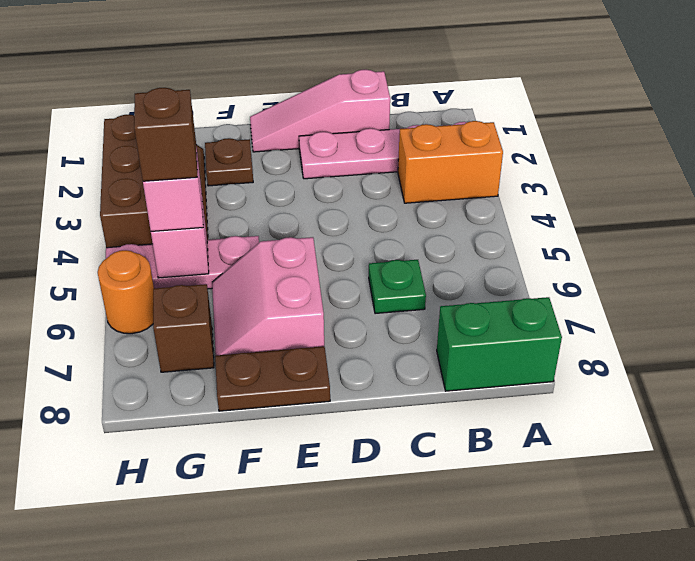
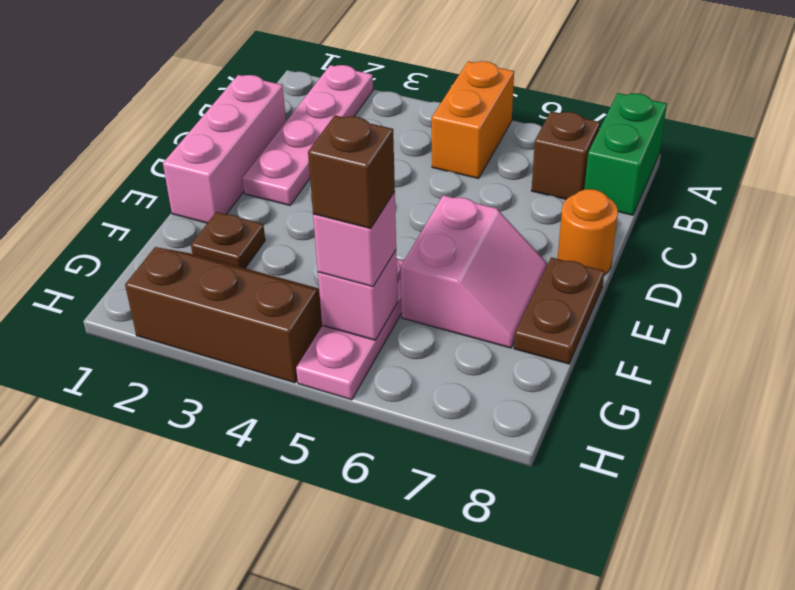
orange 1x2 brick [398,121,503,203] -> orange 1x2 brick moved to [432,61,514,179]
pink 1x3 slope [250,69,390,152] -> pink 1x3 brick [163,75,286,223]
green 1x1 plate [369,260,426,314] -> none
pink 2x2 slope [212,237,324,355] -> pink 2x2 slope turned to [401,195,547,348]
brown 1x1 brick [153,284,214,372] -> brown 1x1 brick moved to [532,111,600,199]
orange 1x1 round brick [98,250,154,334] -> orange 1x1 round brick moved to [558,189,618,275]

